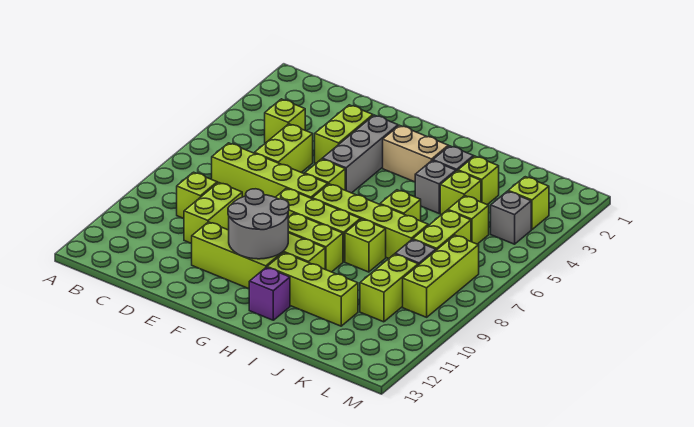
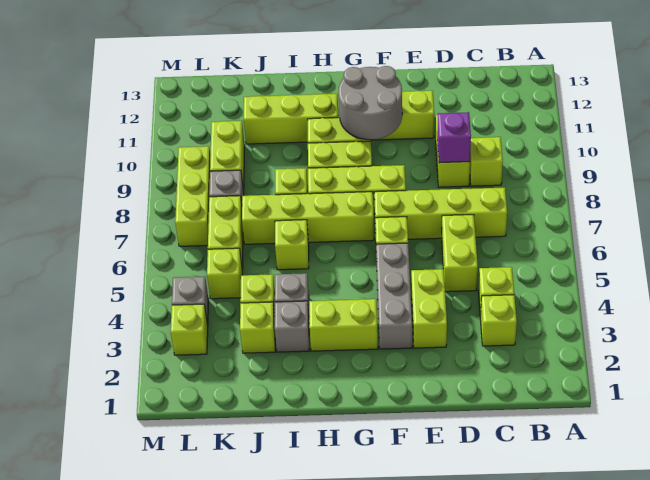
none -> lime 1x1 brick [480,295,517,346]
tan 1x2 brick [383,125,448,182] -> lime 1x2 brick [309,299,378,351]
purple 1x1 brick [249,267,290,320] -> purple 1x1 brick moved to [437,112,471,163]

